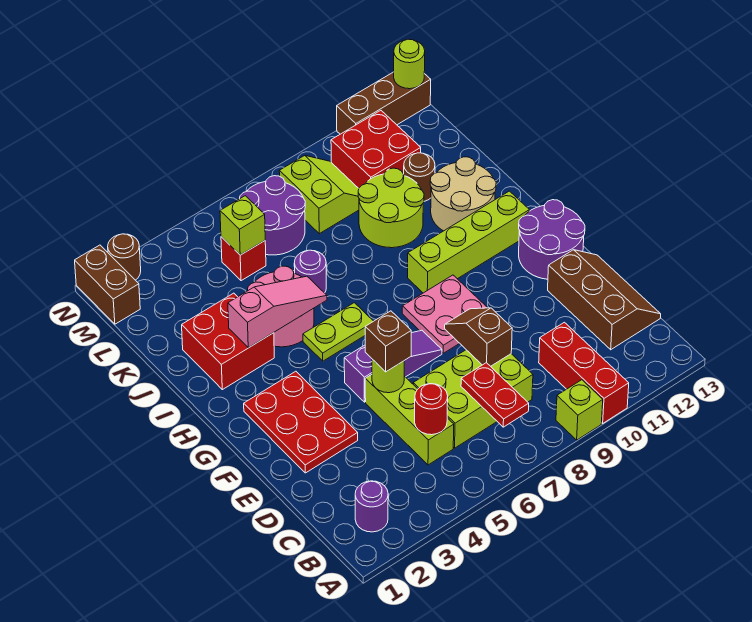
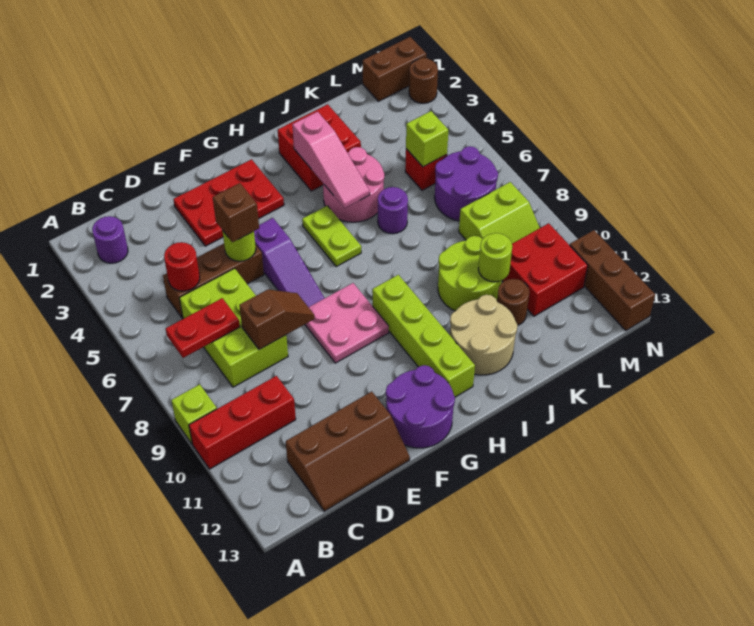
lime 1x3 brick [365,375,454,465] -> brown 1x3 brick [163,244,264,318]
lime 1x1 round brick [394,39,425,89] -> lime 1x1 round brick moved to [478,233,512,282]

